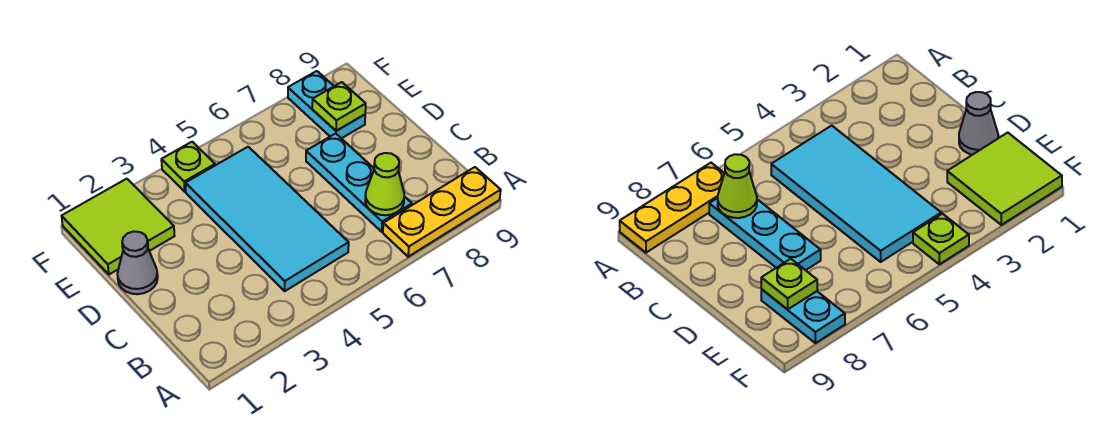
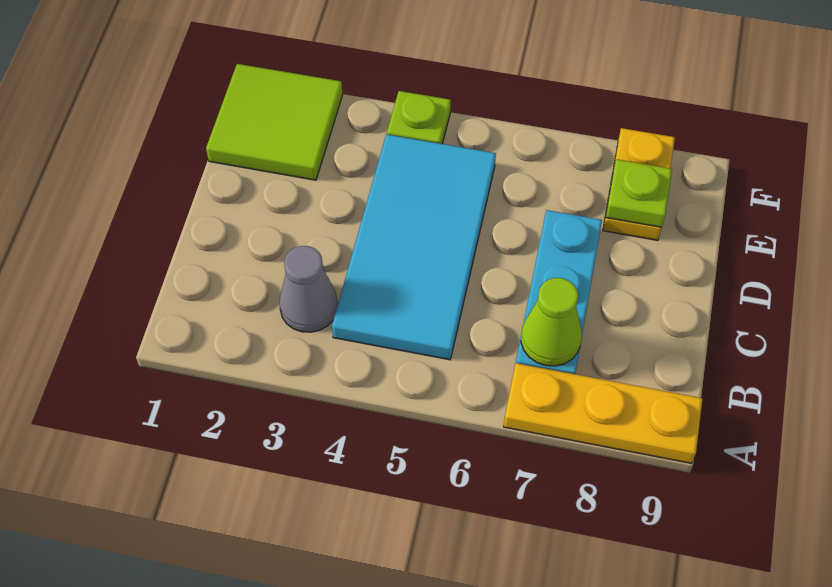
grey 1x1 cone [117,231,158,294] -> grey 1x1 cone moved to [279,246,338,332]
cyan 1x2 plate [288,71,365,138] -> yellow 1x2 plate [603,128,675,240]

